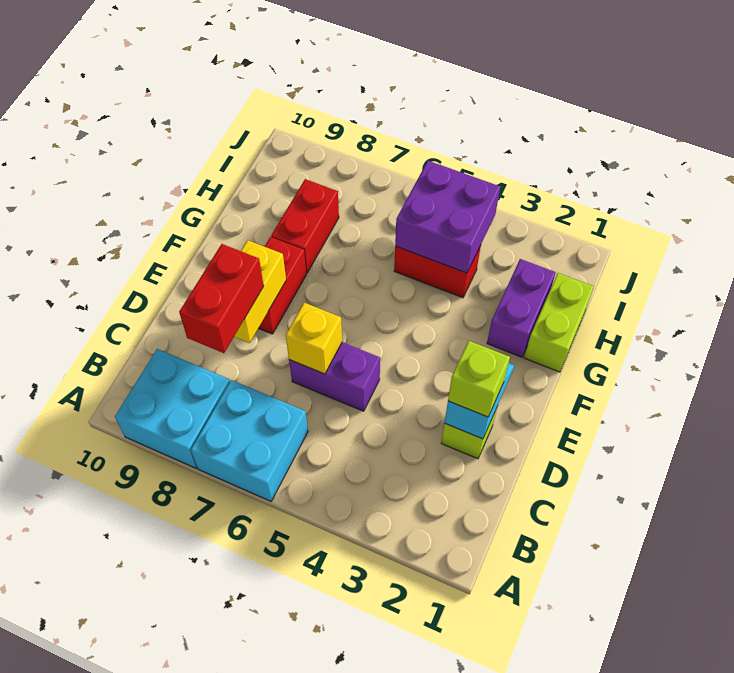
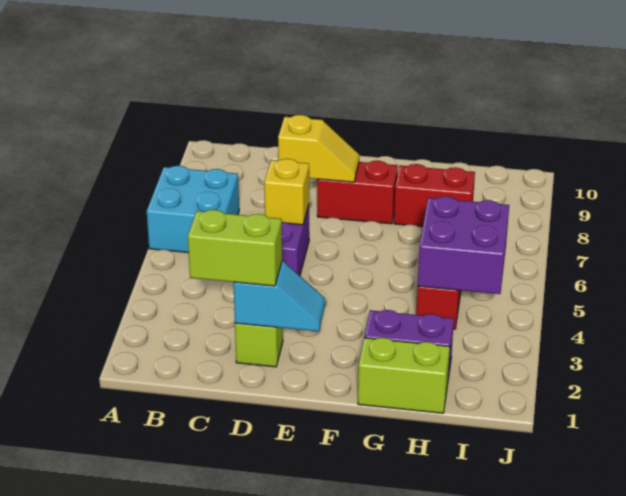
cyan 2x2 brick [115,349,230,468] -> none
red 1x2 brick [179,244,264,353] -> none
lime 1x1 brick [448,341,510,417] -> lime 1x2 brick [188,210,282,286]
yellow 1x2 brick [234,240,286,343] -> yellow 1x2 slope [278,115,359,182]

